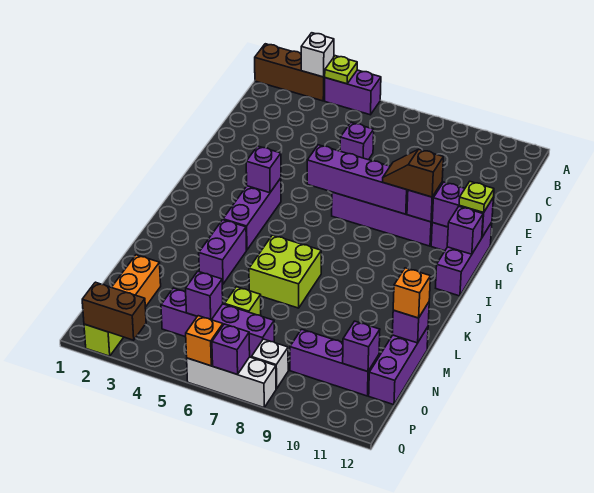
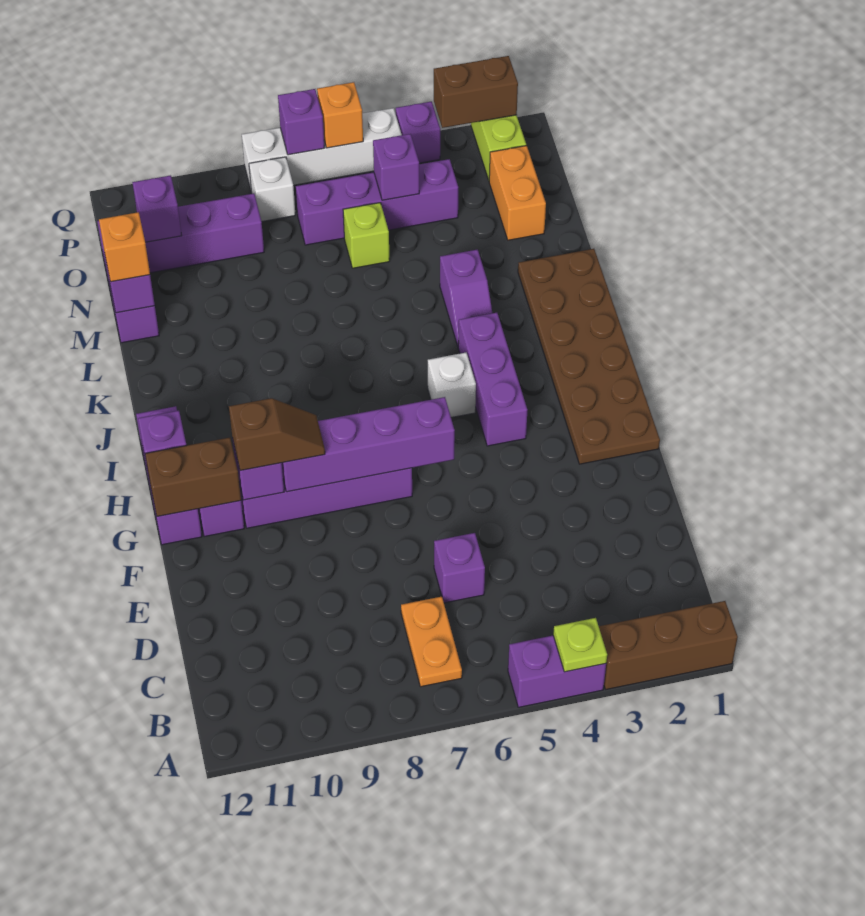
white 1x1 brick [301,33,334,77] -> white 1x1 brick moved to [428,353,476,418]
none -> orange 1x2 plate [401,597,462,687]
none -> brown 2x6 plate [518,249,660,464]
purple 1x2 brick [432,182,494,237] -> brown 1x2 brick [145,438,241,516]
lime 1x1 plate [459,182,494,213] -> none
purple 1x1 brick [246,146,281,193] -> purple 1x1 brick moved to [396,101,440,163]
purple 1x2 brick [199,220,246,284] -> purple 1x2 slope [440,250,492,346]
lime 2x2 brick [249,235,321,308] -> none
white 1x3 brick [187,357,276,408] -> white 1x4 brick [242,108,402,189]

